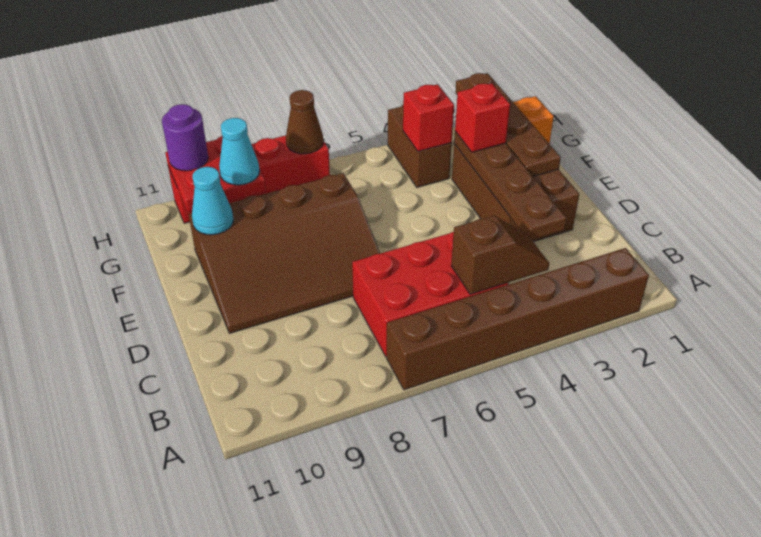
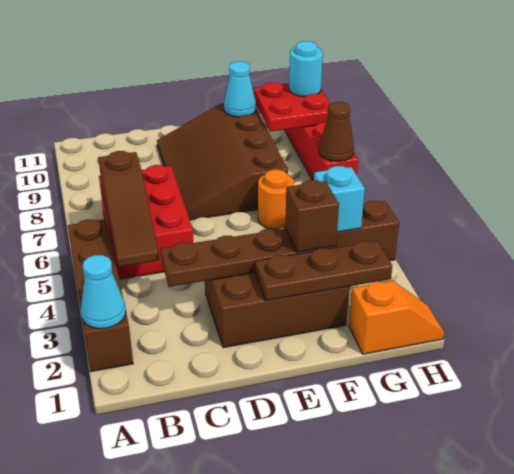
brown 1x6 brick [387,248,649,390] -> brown 1x4 brick [68,219,133,372]
brown 1x2 slope [451,216,549,294] -> brown 1x3 slope [98,151,159,267]
brown 1x4 plate [455,73,561,176] -> brown 1x3 plate [255,241,392,301]
red 1x1 brick [455,83,510,152] -> brown 1x1 brick [285,180,339,252]
none -> orange 1x1 round brick [258,169,294,229]
red 1x1 brick [403,84,454,151] -> cyan 1x1 brick [314,166,365,232]
cyan 1x1 cone [219,118,260,185] -> cyan 1x1 cone moved to [81,255,126,329]
purple 1x1 round brick [162,104,208,171] -> cyan 1x1 round brick [289,41,323,97]

